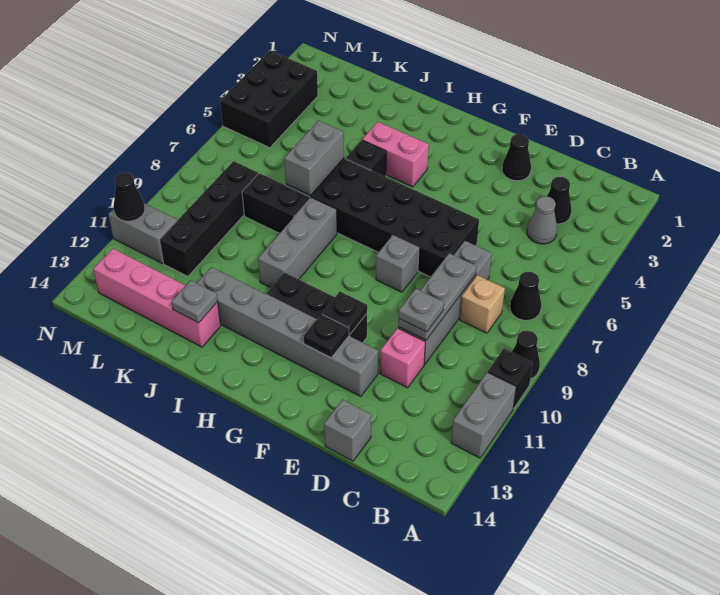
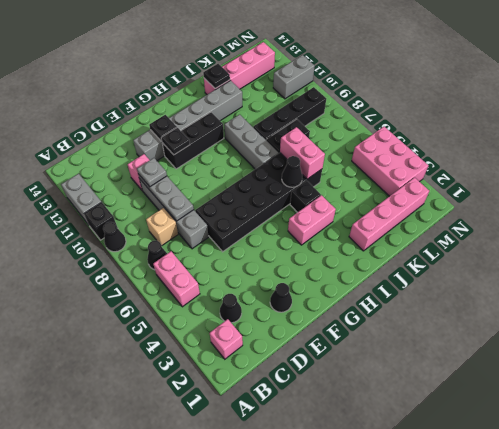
none -> pink 1x1 brick [210,319,243,359]
none -> pink 1x2 brick [153,251,200,307]
grey 1x1 cone [527,196,557,244] -> none
grey 1x1 brick [324,400,371,461] -> none
grey 1x1 brick [376,236,419,292] -> none
none -> pink 1x4 brick [349,178,429,251]
grey 1x2 brick [284,121,344,195] -> pink 1x2 brick [280,127,325,179]
grey 1x1 plate [172,280,218,323] -> black 1x1 plate [203,64,230,88]
black 1x4 brick [160,161,258,276] -> black 1x4 brick turned to [253,87,326,140]
black 2x3 brick [220,51,318,148] -> pink 2x3 brick [352,127,428,196]
black 1x1 cone [114,172,145,221] -> black 1x1 cone moved to [282,156,302,187]

